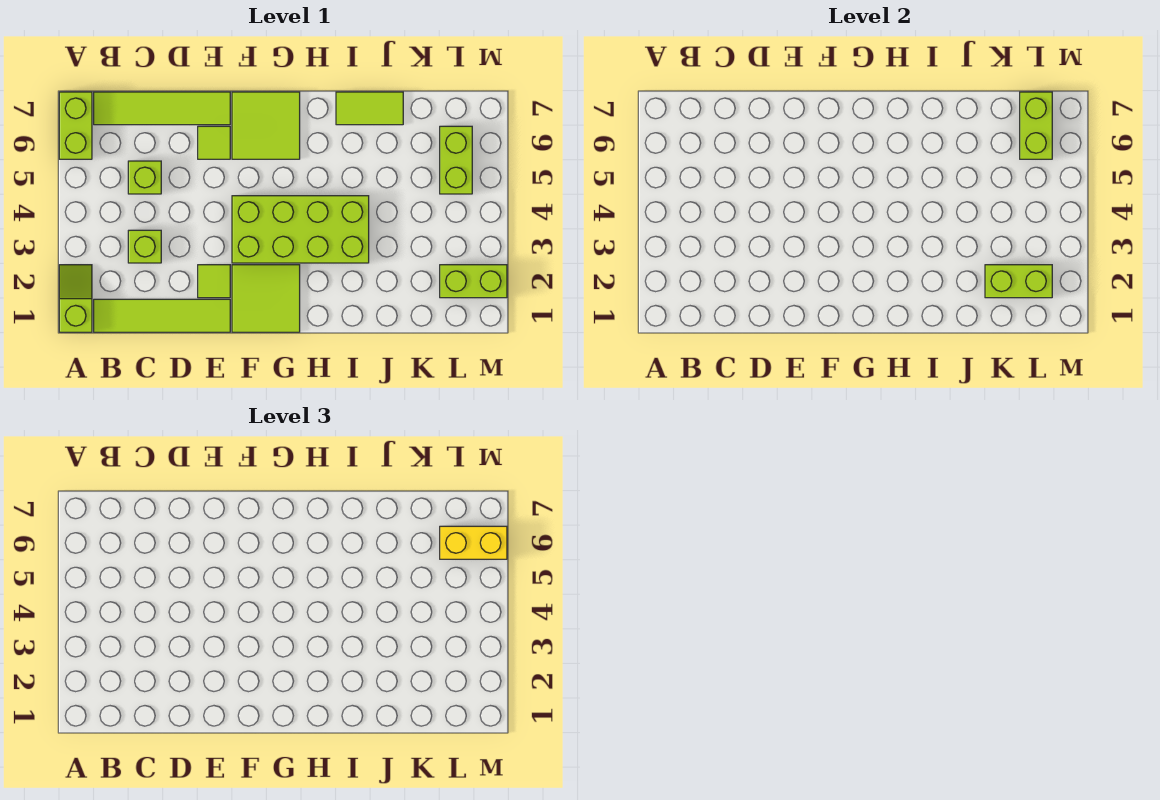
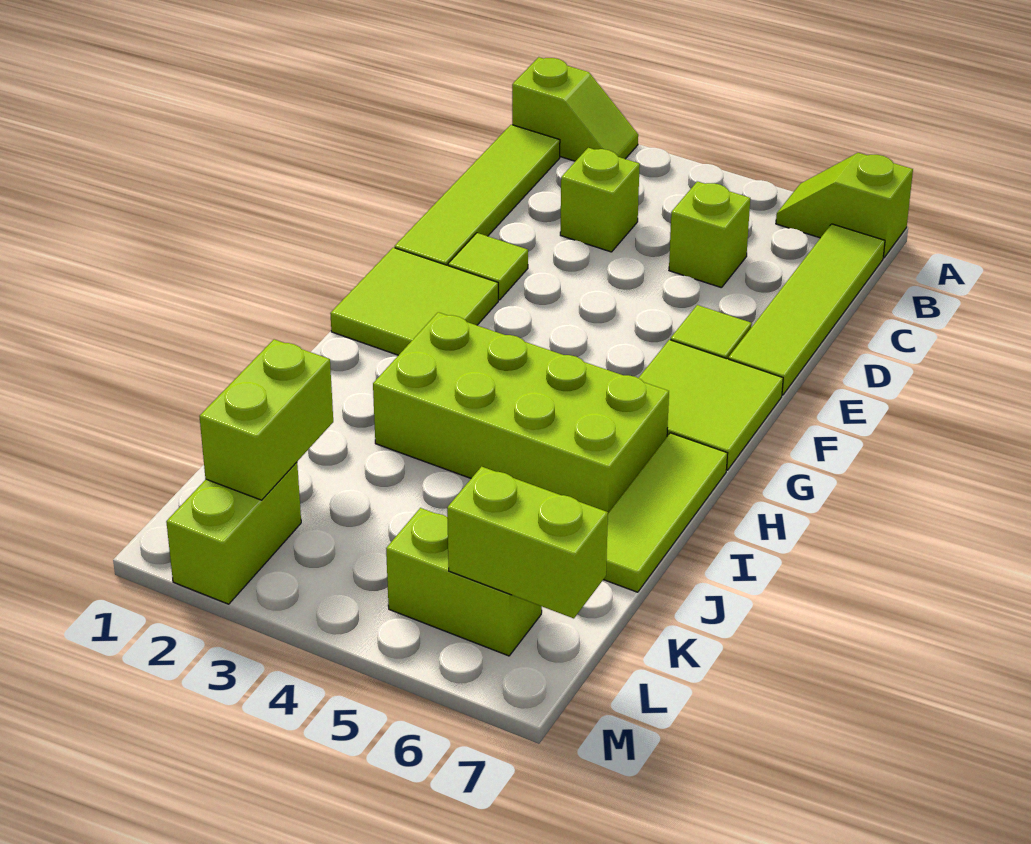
lime 1x2 brick [59,92,92,159] -> lime 1x2 slope [776,153,913,258]
lime 2x4 brick [232,196,369,263] -> lime 2x4 brick turned to [373,312,669,513]
lime 1x2 tile [336,92,403,125] -> lime 1x3 tile [603,433,728,592]
yellow 1x2 brick [440,526,507,559] -> none

